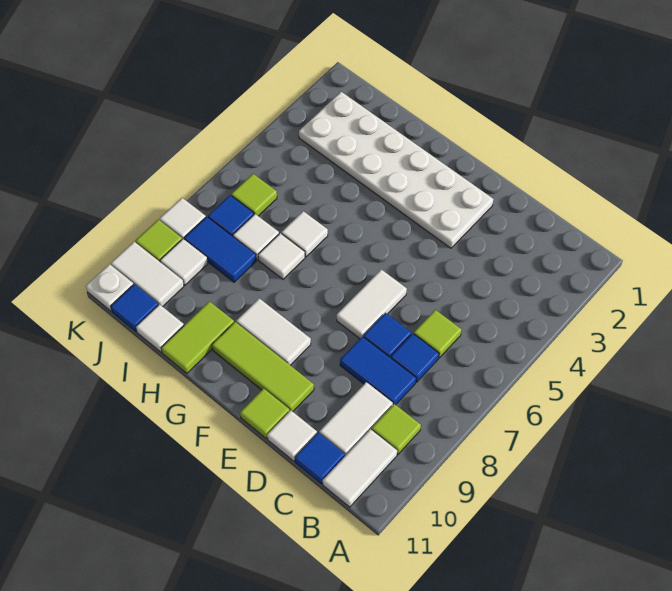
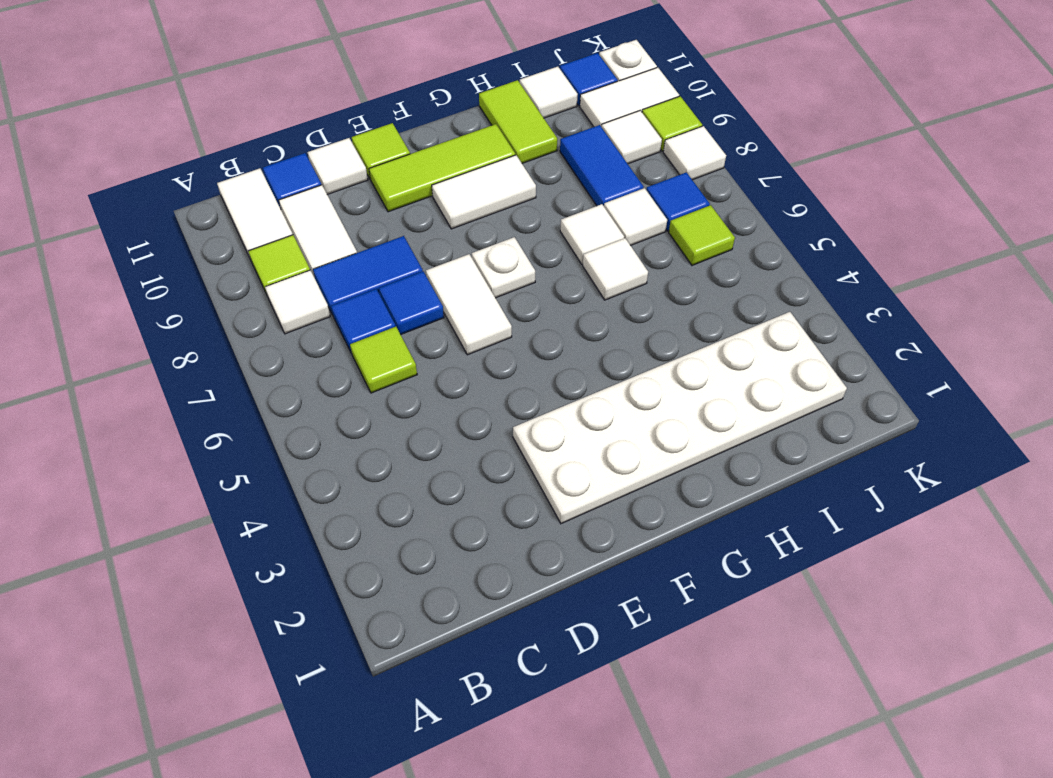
none -> white 1x1 tile [265,270,330,334]
none -> white 1x1 plate [472,237,535,298]
blue 1x2 tile [184,217,256,282] -> blue 1x2 tile turned to [560,125,644,206]

